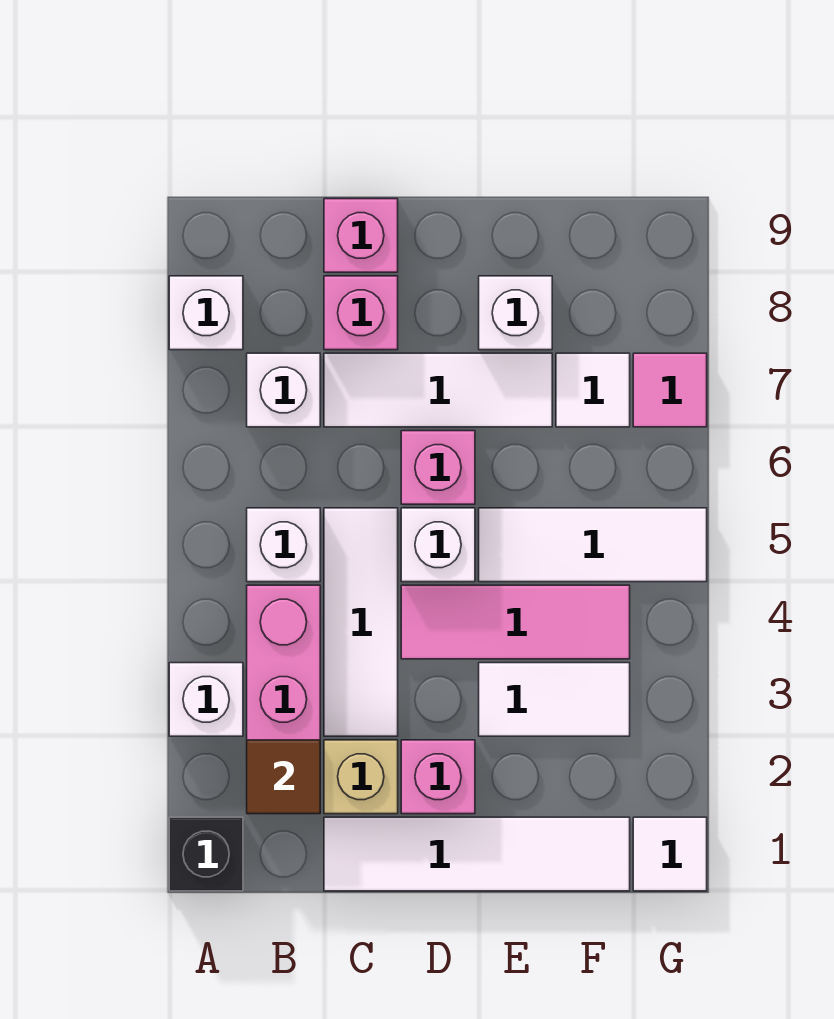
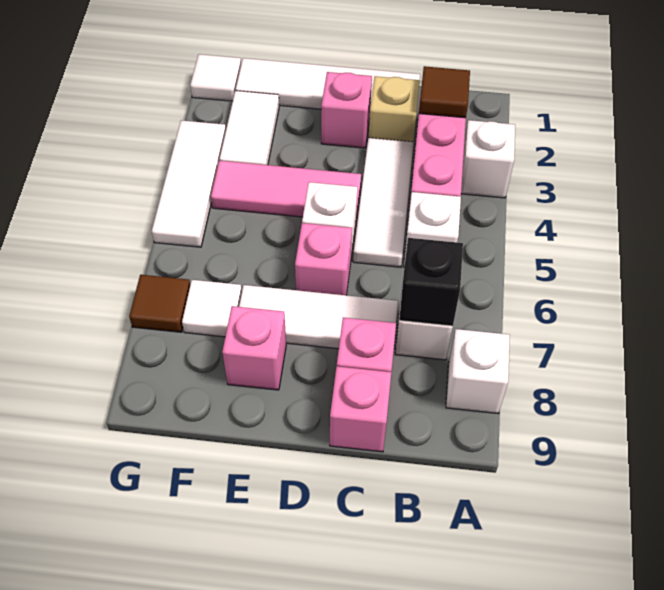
black 1x1 brick [169,817,243,891] -> black 1x1 brick moved to [399,238,463,326]
white 1x2 tile [479,663,630,736] -> white 1x2 tile turned to [220,91,279,165]
white 1x3 tile [479,508,707,582] -> white 1x3 tile turned to [152,120,226,247]
white 1x1 brick [479,276,552,350] -> pink 1x1 brick [222,306,286,390]
pink 1x1 tile [633,353,707,427] -> brown 1x1 tile [129,275,190,332]

